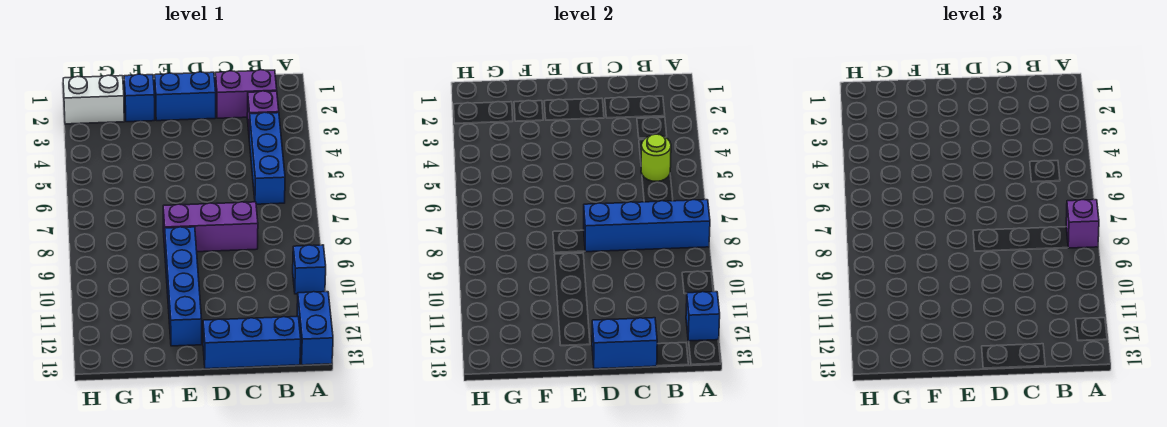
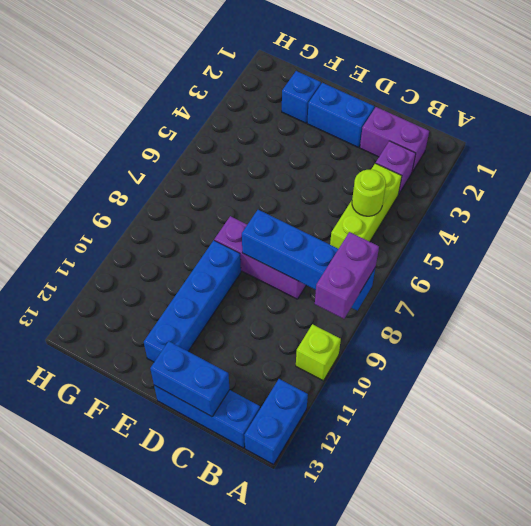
purple 1x1 brick [1066,200,1099,248] -> purple 1x2 brick [315,232,379,319]
blue 1x1 brick [293,245,326,294] -> lime 1x1 brick [296,324,341,381]
blue 1x1 brick [686,292,720,341] -> none
blue 1x3 brick [249,112,285,204] -> lime 1x3 brick [330,163,402,249]
white 1x2 brick [63,75,124,124] -> none

